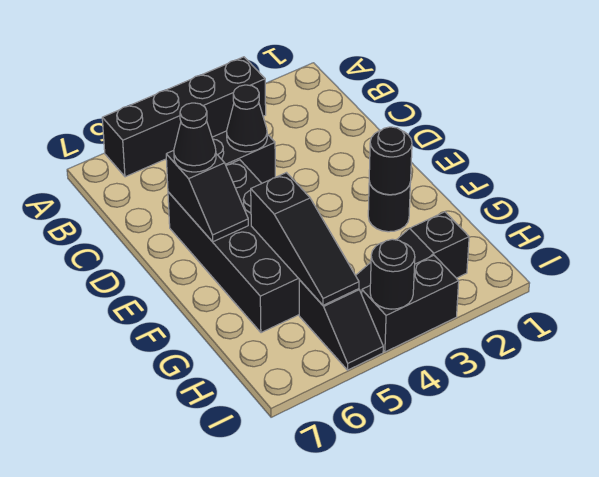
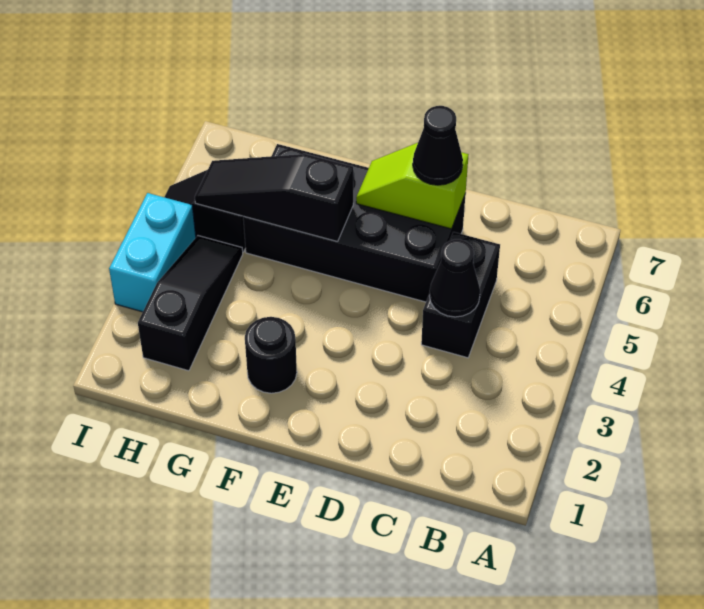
black 1x4 brick [102,57,266,177] -> none
black 1x2 slope [166,151,248,242] -> lime 1x2 slope [356,143,469,229]
black 1x1 round brick [369,127,412,195] -> none
black 1x2 brick [362,255,459,352] -> cyan 1x2 brick [109,193,196,312]
black 1x1 round brick [370,239,415,309] -> none

